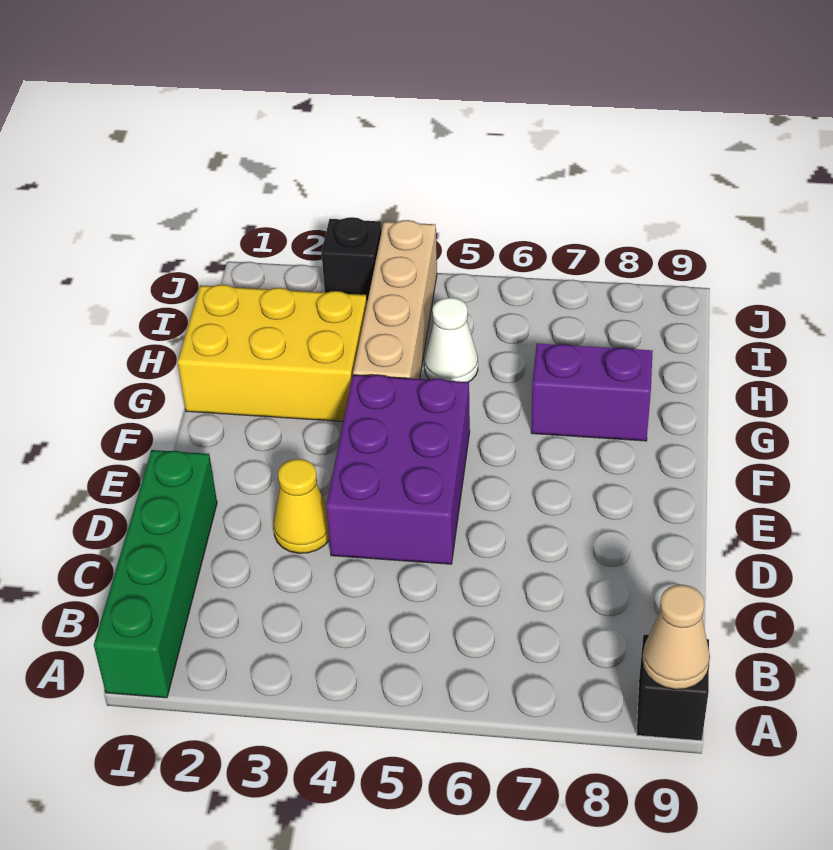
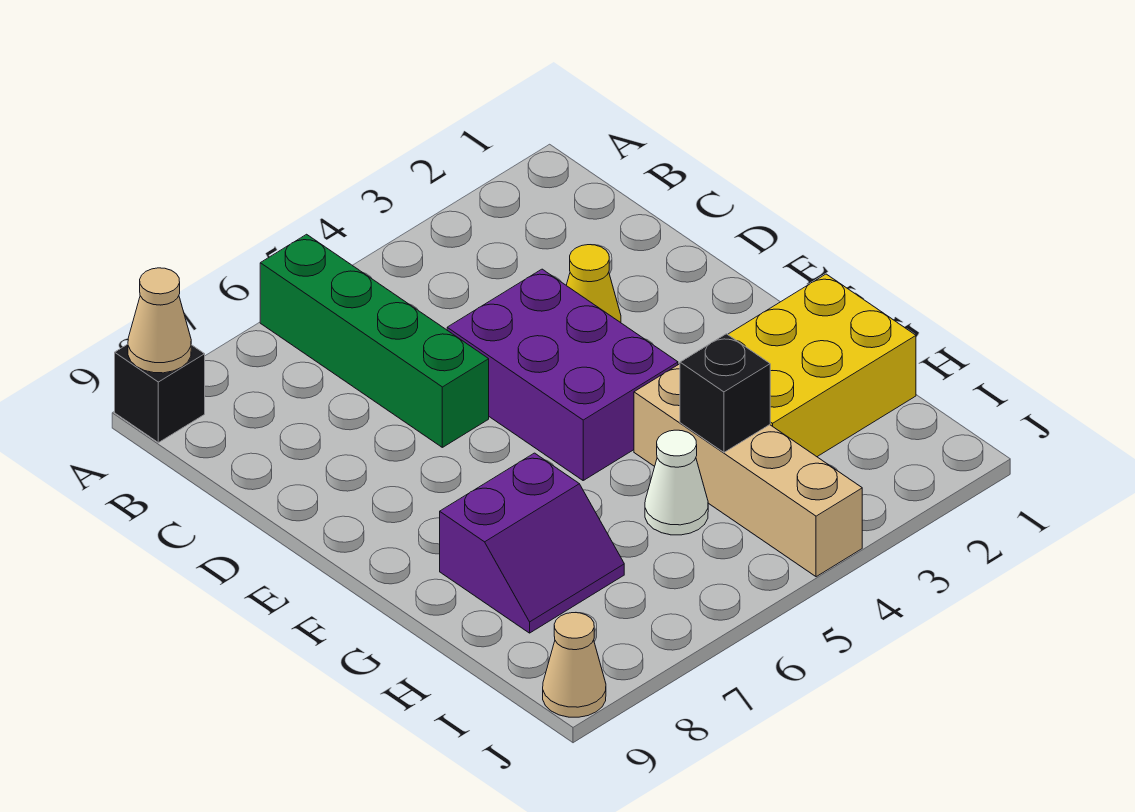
green 1x4 brick [94,450,217,698] -> green 1x4 brick moved to [260,234,489,447]
black 1x1 brick [321,217,382,302] -> black 1x1 brick moved to [680,334,770,452]
none -> tan 1x1 cone [543,613,606,717]

